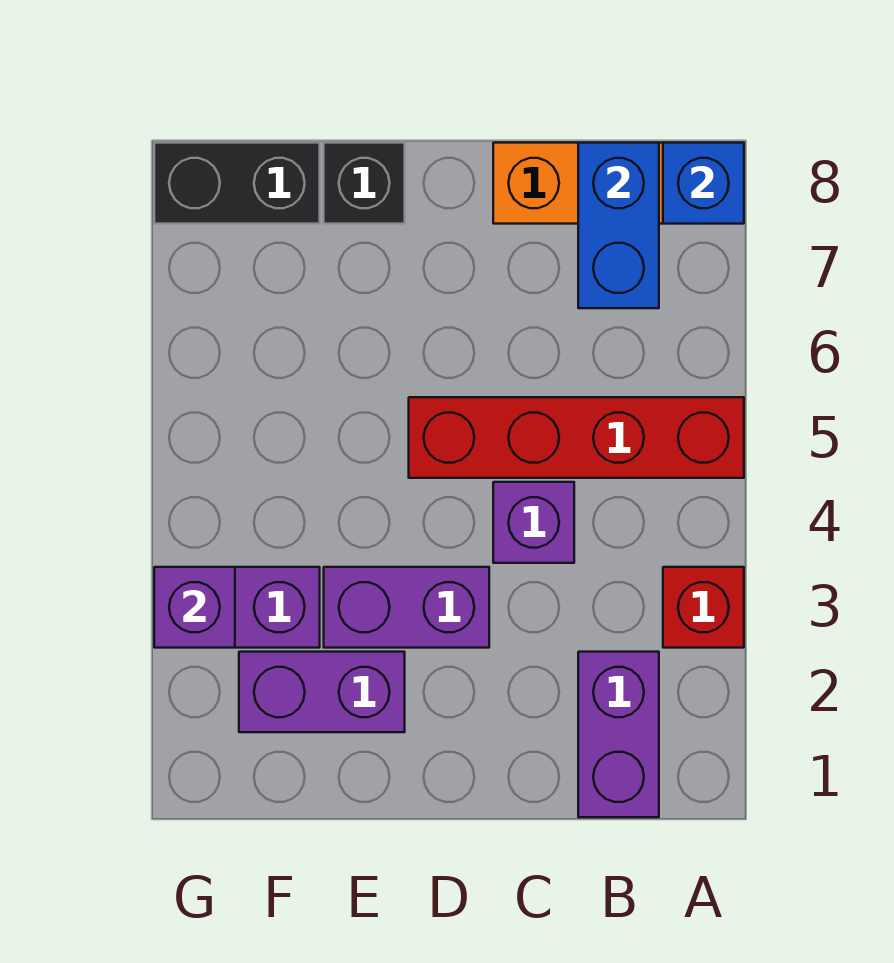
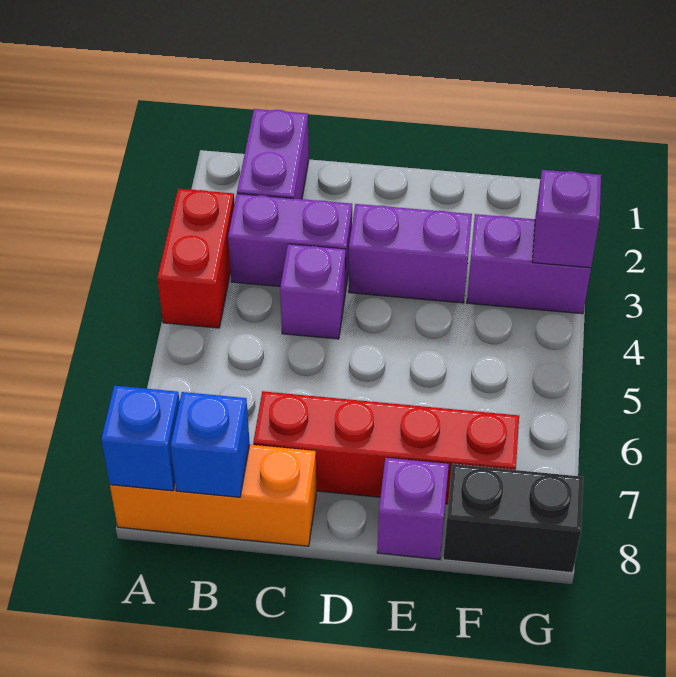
red 1x1 brick [663,567,744,648] -> red 1x2 brick [157,189,235,328]
red 1x4 brick [409,397,744,478] -> red 1x4 brick moved to [253,391,519,504]
blue 1x2 brick [578,143,659,308] -> blue 1x1 brick [170,392,250,497]
purple 1x2 brick [239,652,405,732] -> purple 1x2 brick moved to [228,194,352,292]
black 1x1 brick [324,143,405,224] -> purple 1x1 brick [377,458,449,559]

